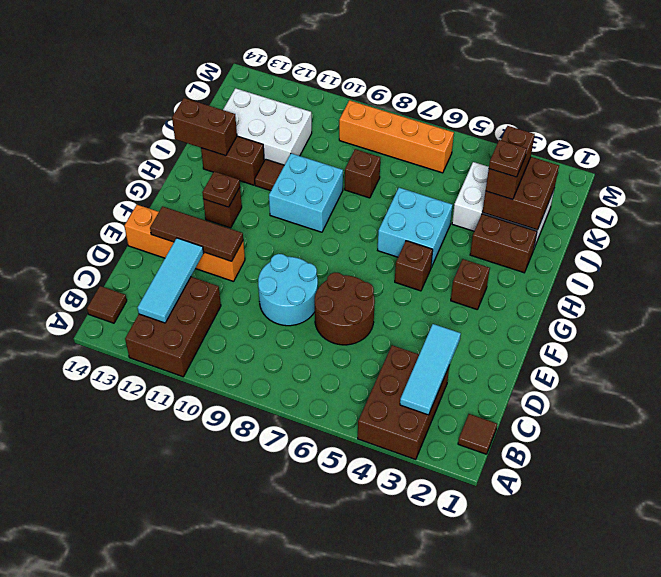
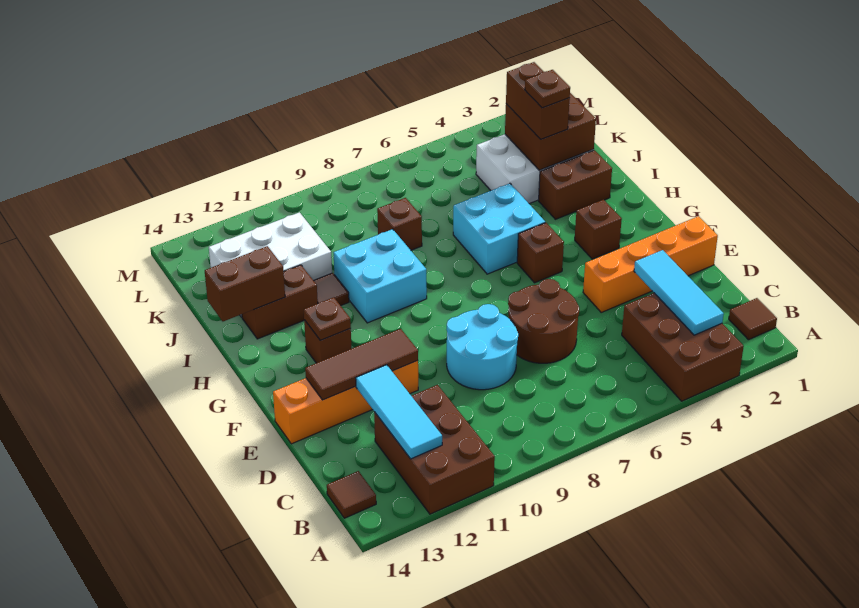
orange 1x4 brick [339,100,454,173] -> orange 1x4 brick moved to [583,216,718,312]

